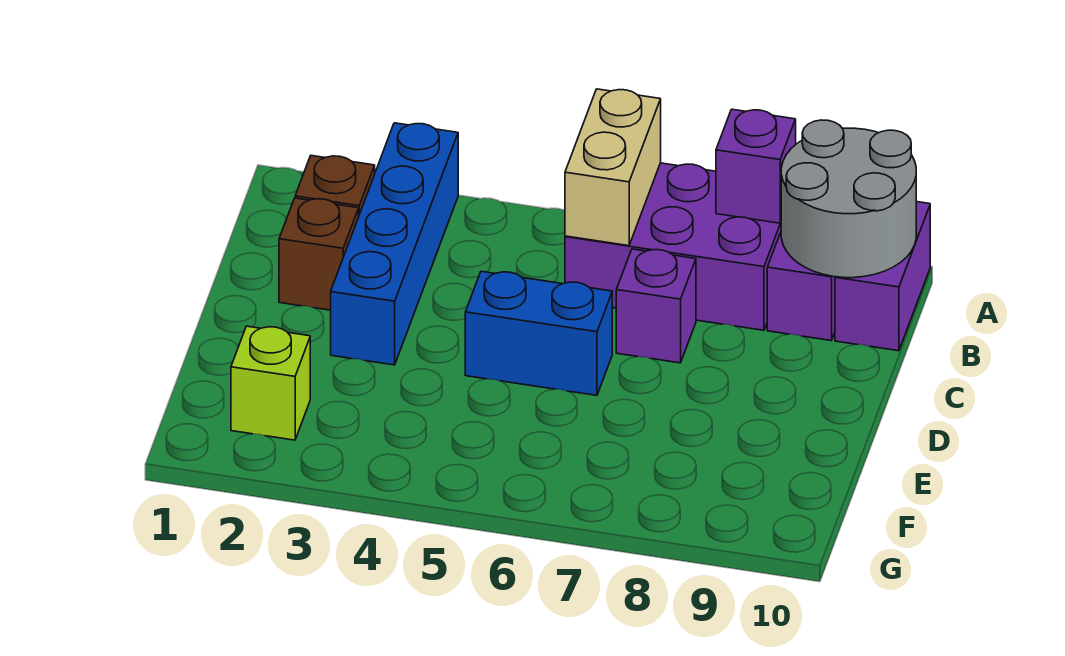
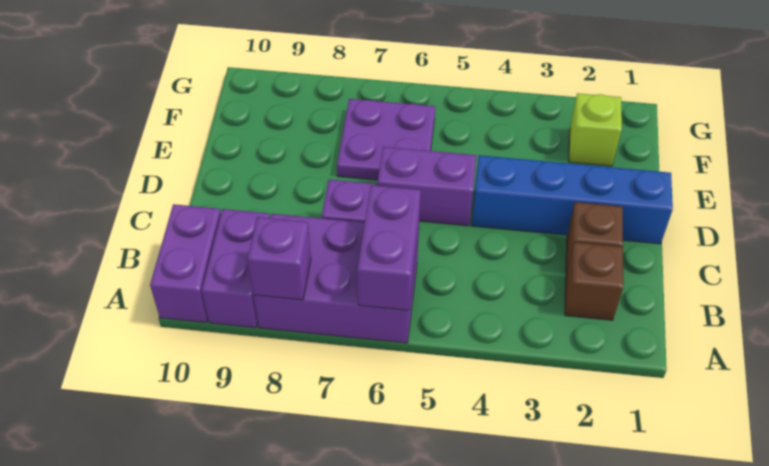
blue 1x4 brick [331,123,458,365] -> blue 1x4 brick turned to [472,155,673,244]
tan 1x2 brick [565,89,661,246] -> purple 1x2 brick [357,185,421,310]
grey 2x2 round brick [781,120,916,278] -> none
blue 1x2 brick [465,271,612,395] -> purple 1x2 brick [377,147,476,226]
none -> purple 2x2 plate [337,99,435,180]

